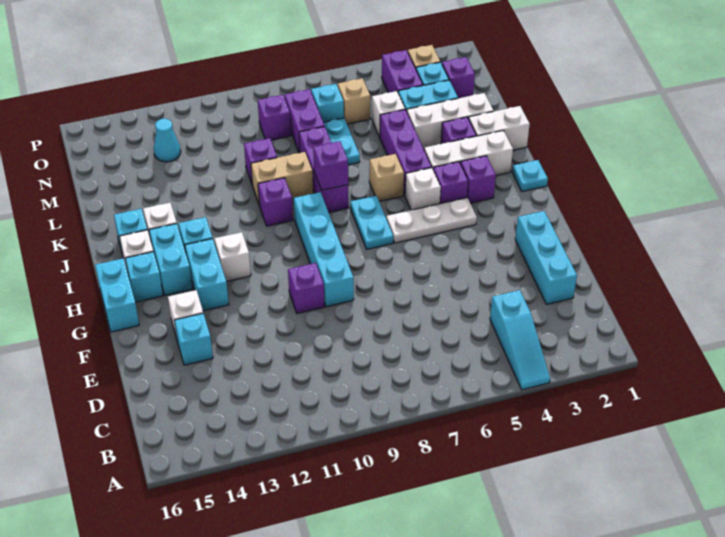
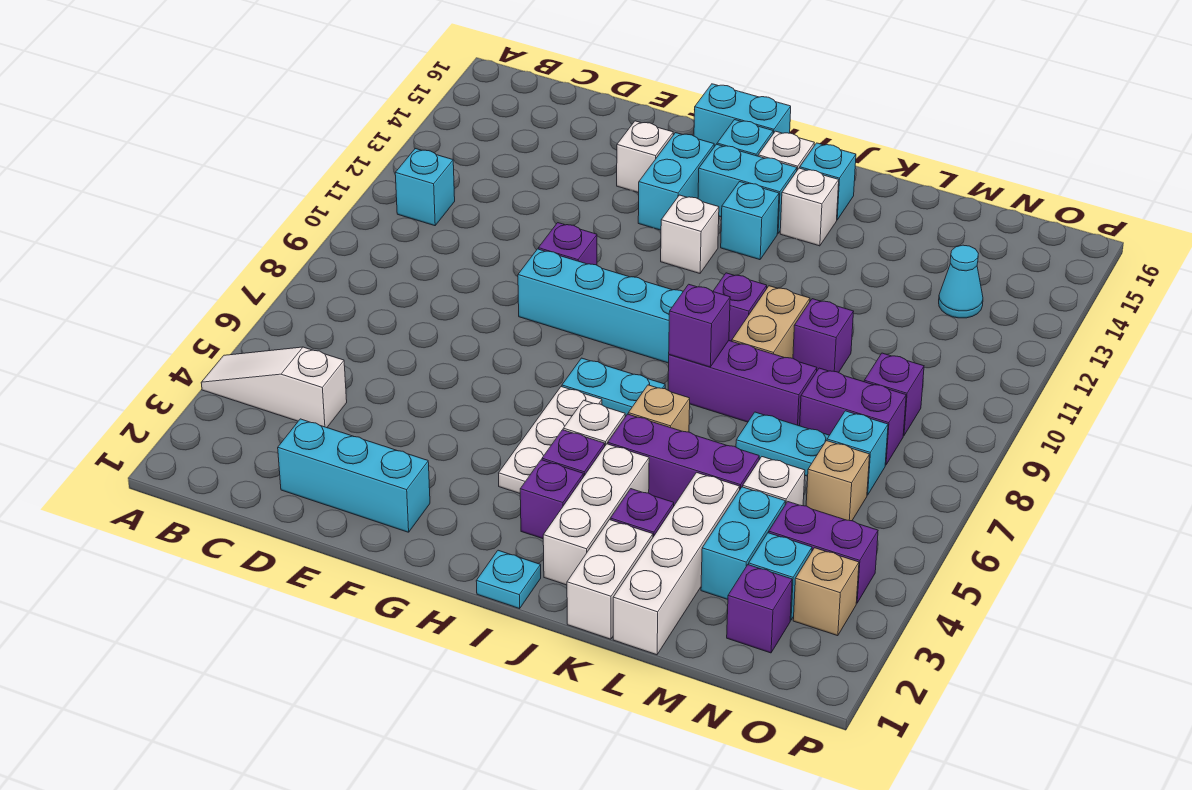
cyan 1x3 slope [490,290,550,390] -> white 1x3 slope [201,347,347,428]
cyan 1x1 brick [174,313,213,365] -> cyan 1x1 brick moved to [395,149,455,226]
cyan 1x2 brick [185,239,229,311] -> cyan 1x2 brick turned to [638,133,714,230]
white 1x3 brick [407,93,493,149] -> white 1x4 brick [613,472,740,655]

